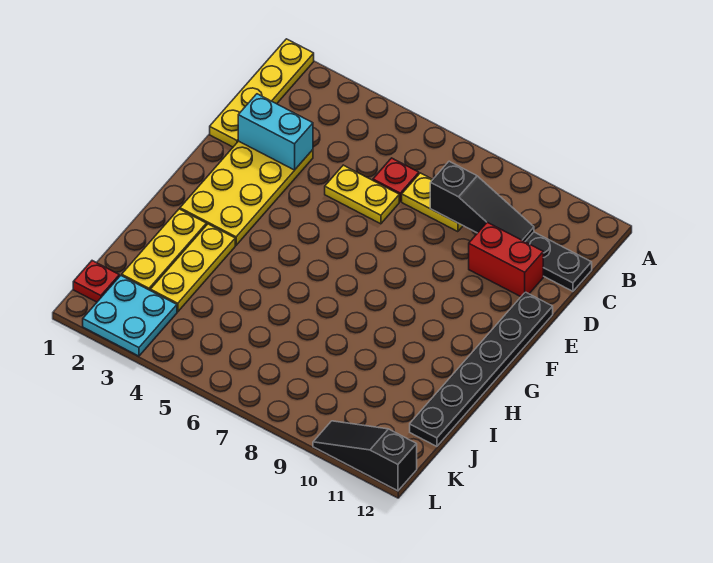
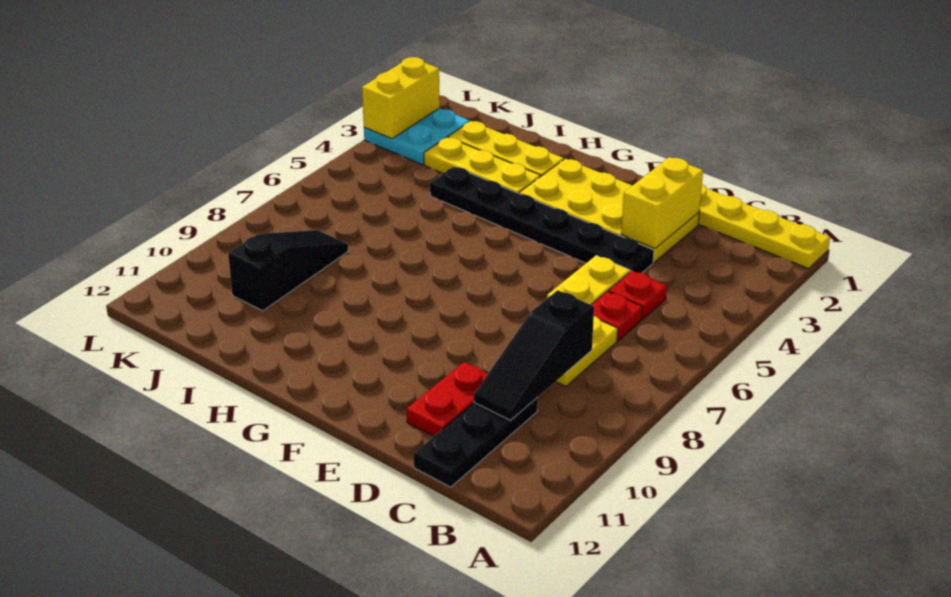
cyan 1x2 brick [238,94,313,170] -> yellow 1x2 brick [621,157,703,248]
red 1x2 brick [469,222,543,297] -> red 1x2 plate [407,362,488,436]
black 1x6 plate [410,292,553,446] -> black 1x6 plate moved to [430,167,654,273]
red 1x1 plate [73,261,119,302] -> red 1x1 plate moved to [609,271,667,319]
none -> yellow 1x2 brick [362,57,440,139]
black 1x3 slope [313,421,417,491] -> black 1x3 slope moved to [228,230,348,311]

